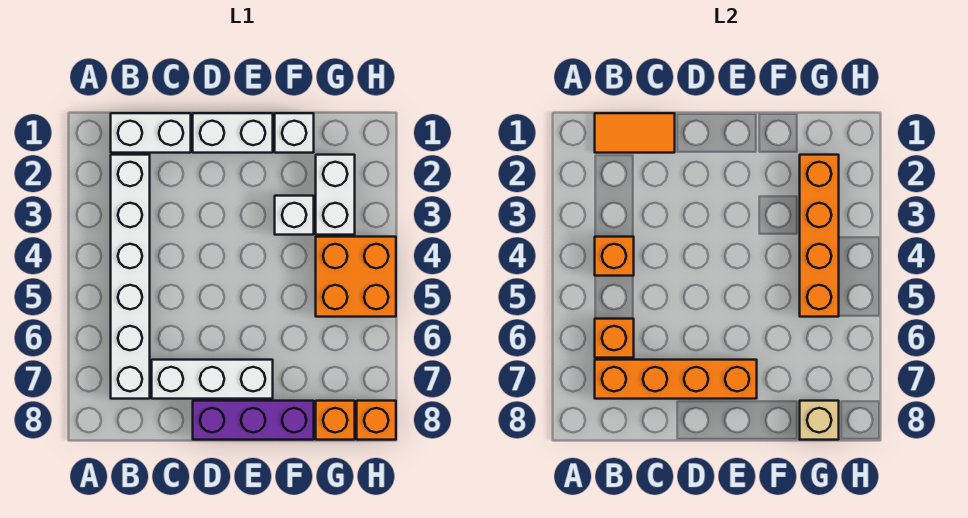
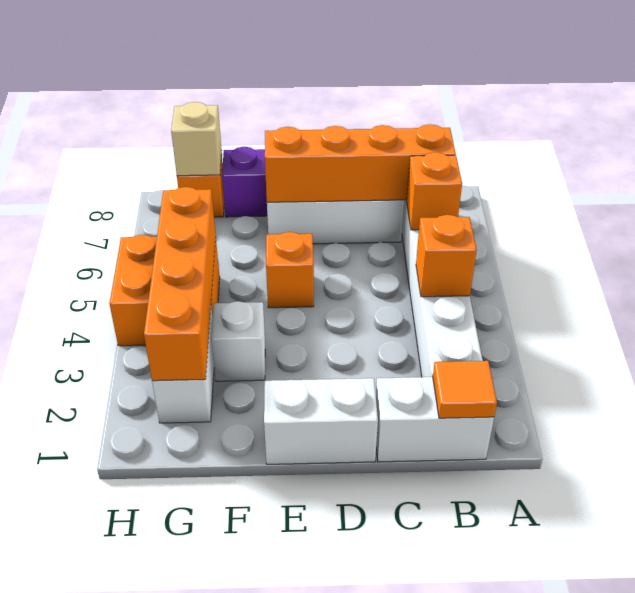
orange 1x2 tile [595,113,675,153] -> orange 1x1 tile [433,361,497,418]
white 1x1 brick [275,113,314,153] -> none
orange 1x1 brick [357,401,396,440] -> orange 1x1 brick moved to [266,232,314,308]

